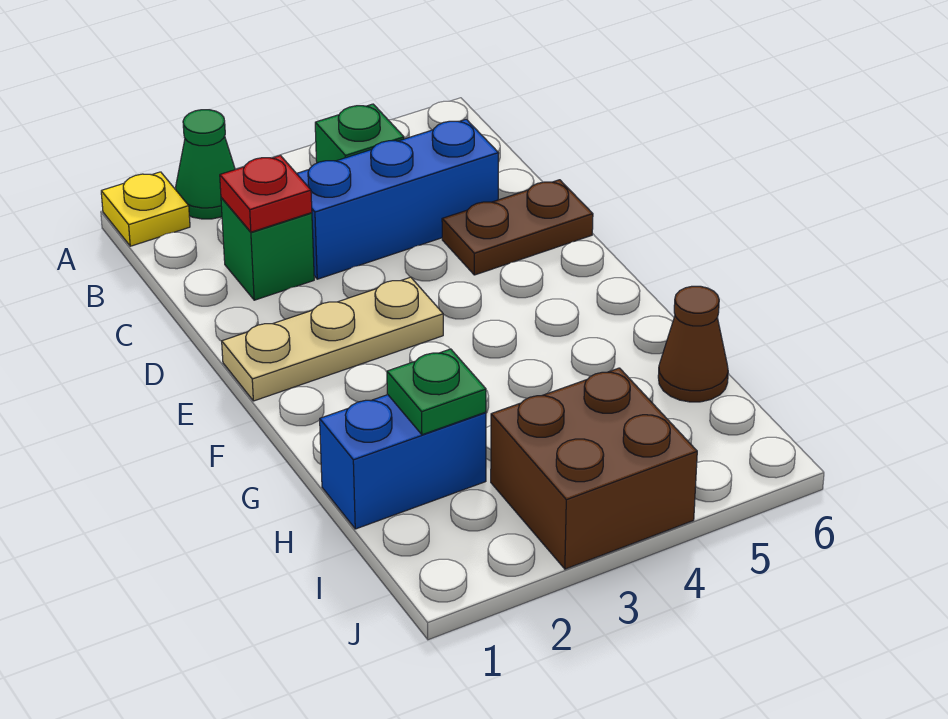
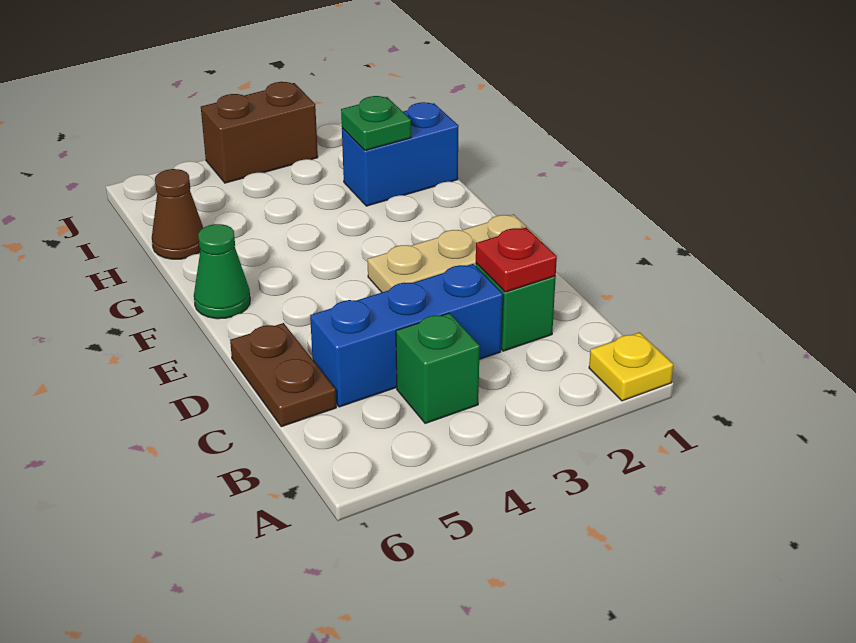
green 1x1 cone [176,110,235,219] -> green 1x1 cone moved to [194,224,250,319]
brown 1x2 plate [442,180,593,275] -> brown 1x2 plate turned to [230,323,336,427]
brown 2x2 brick [491,368,697,569] -> brown 1x2 brick [201,82,318,183]

